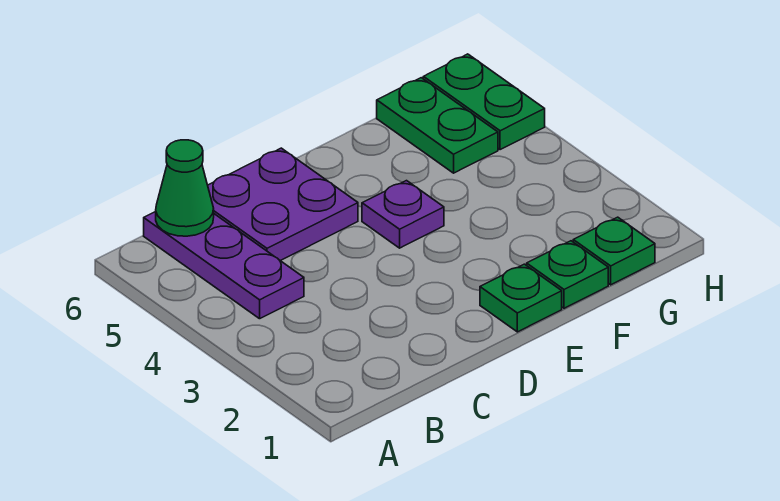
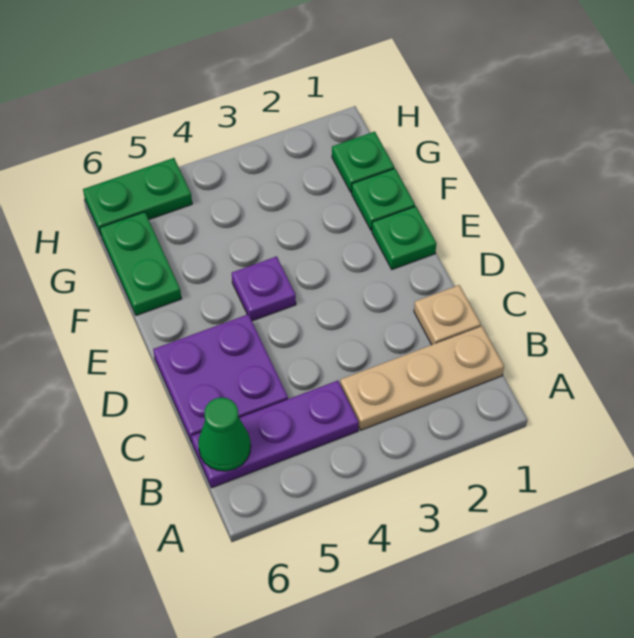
none -> tan 1x3 plate [340,326,504,430]
none -> tan 1x1 plate [414,285,481,345]
green 1x2 plate [377,78,498,173] -> green 1x2 plate turned to [100,212,181,315]

